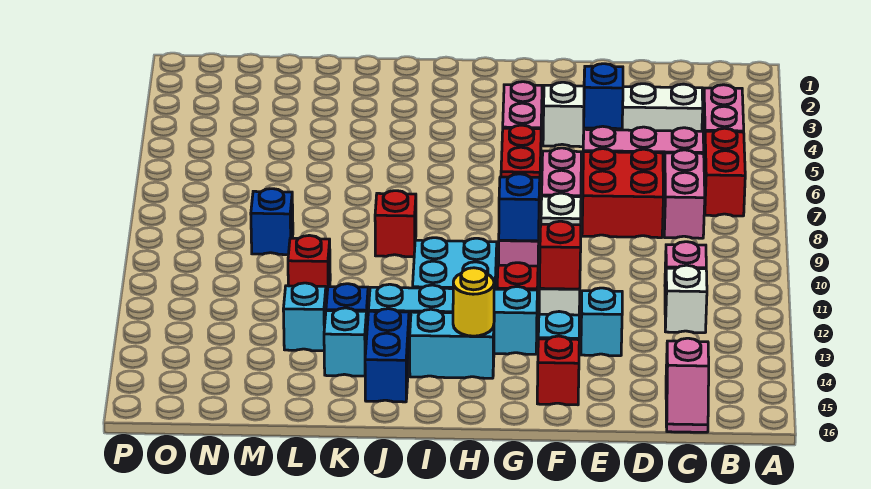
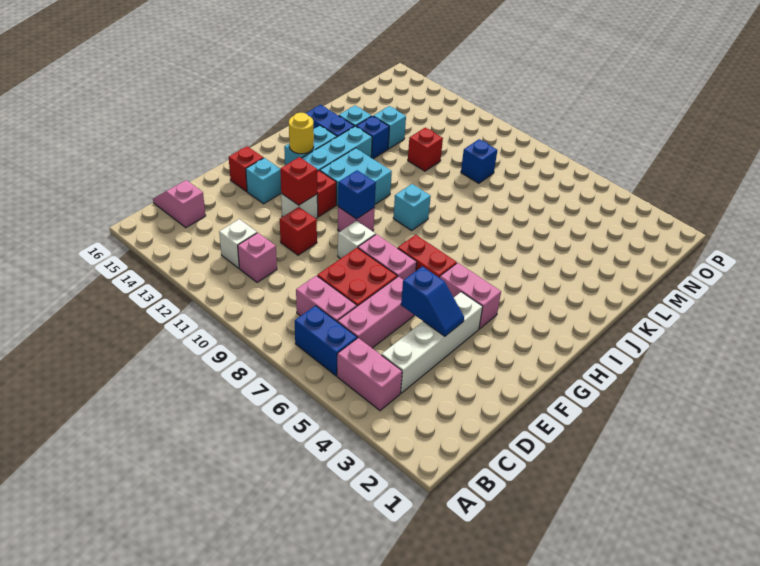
red 1x2 brick [704,128,745,216] -> blue 1x2 brick [295,306,357,376]
cyan 1x1 brick [581,288,622,356] -> cyan 1x1 brick moved to [393,184,431,231]
red 1x1 brick [375,191,416,257] -> red 1x1 brick moved to [280,207,317,255]

